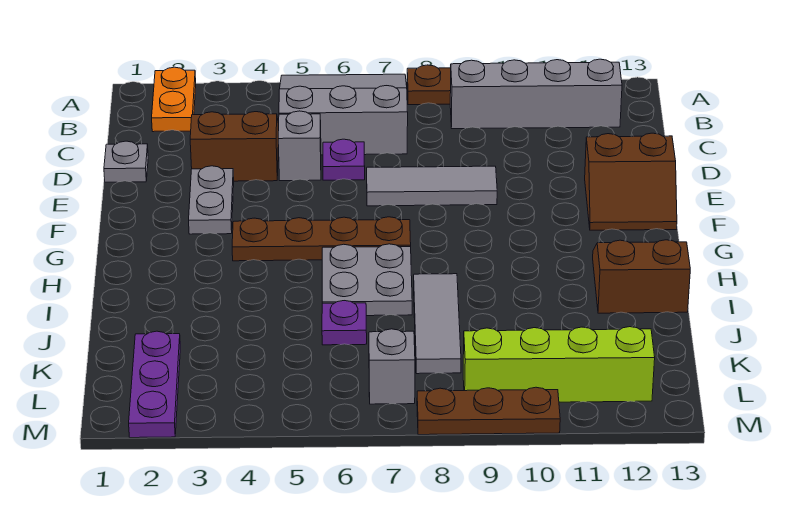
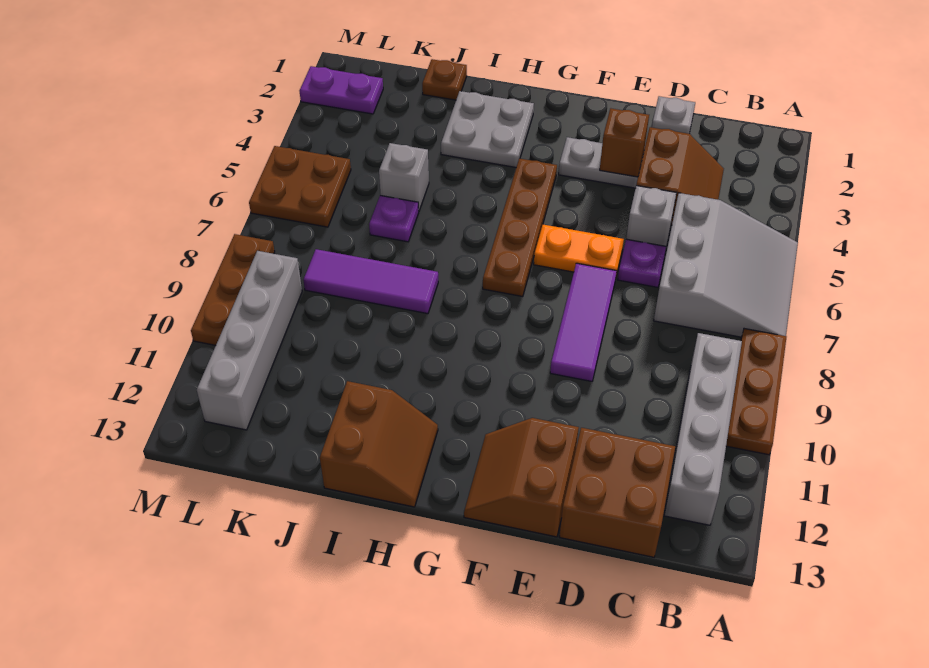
orange 1x2 plate [152,67,196,132] -> orange 1x2 plate moved to [534,225,624,276]
none -> brown 2x2 brick [560,428,675,557]
none -> brown 1x1 brick [600,108,649,177]
grey 1x3 tile [367,166,497,206] -> purple 1x3 tile [550,263,617,381]
grey 2x2 plate [322,244,412,316] -> grey 2x2 plate moved to [441,91,534,167]
grey 1x3 tile [414,274,461,374] -> purple 1x3 tile [303,249,438,314]
none -> brown 1x1 plate [422,59,467,100]
purple 1x3 plate [129,331,180,438] -> purple 1x2 plate [300,66,383,114]
none -> brown 2x2 plate [249,146,351,227]
grey 1x1 brick [369,329,415,404] -> grey 1x1 brick moved to [379,143,429,211]
lime 1x4 brick [463,327,655,402] -> grey 1x4 brick [197,251,302,430]

